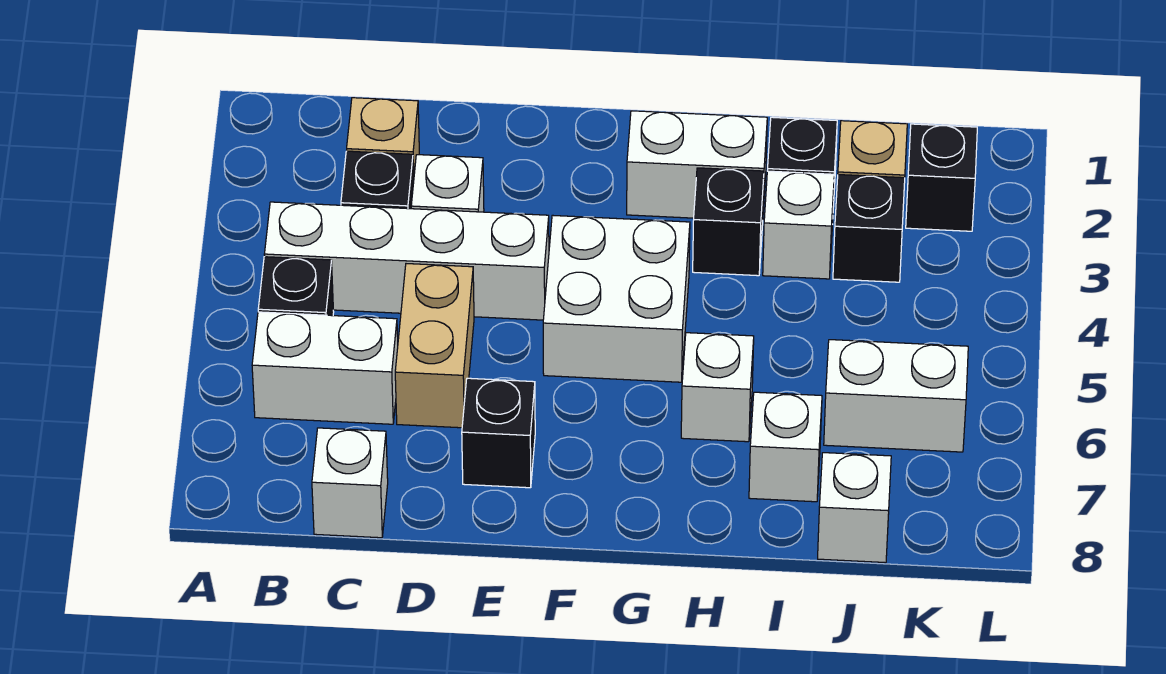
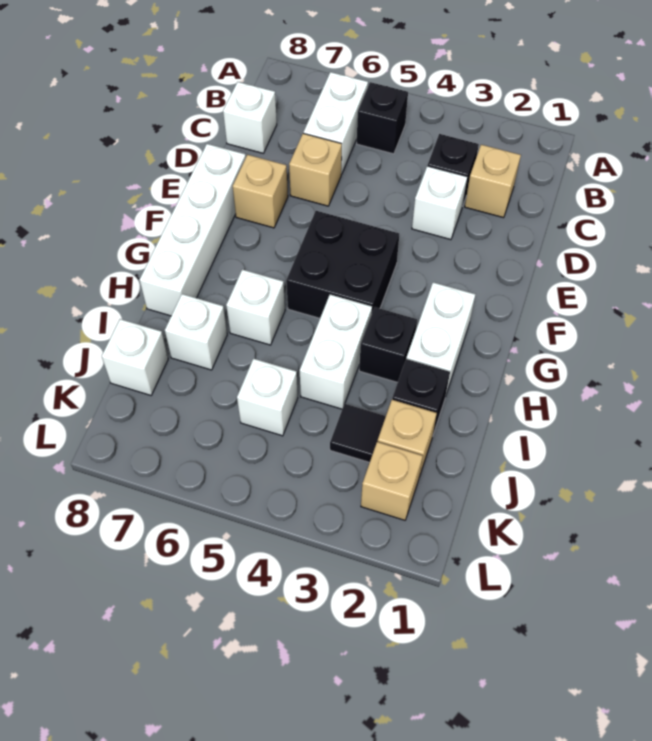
white 1x4 brick [264,202,549,320] -> white 1x4 brick moved to [140,144,246,316]
tan 1x2 brick [395,264,474,428] -> tan 1x1 brick [289,133,342,206]
black 1x1 brick [462,378,535,488] -> tan 1x1 brick [233,155,288,228]
white 2x2 brick [543,215,690,382] -> black 2x2 brick [286,211,399,318]
white 1x1 brick [763,171,834,279] -> white 1x1 brick moved to [237,359,298,436]
black 1x1 brick [833,175,905,282] -> black 1x1 tile [330,404,386,462]
white 1x2 brick [824,340,968,452] -> white 1x2 brick moved to [300,295,372,409]
black 1x1 brick [906,124,977,231] -> tan 1x1 brick [361,442,423,520]

